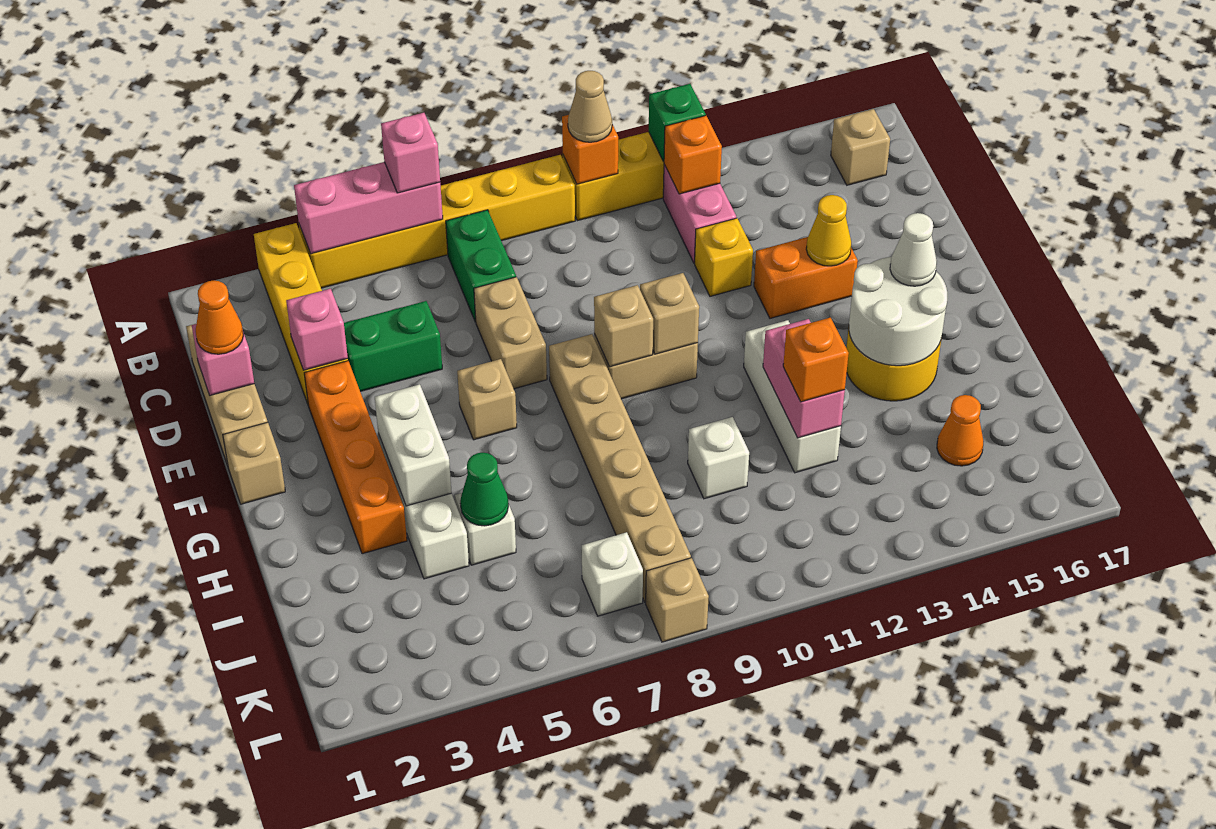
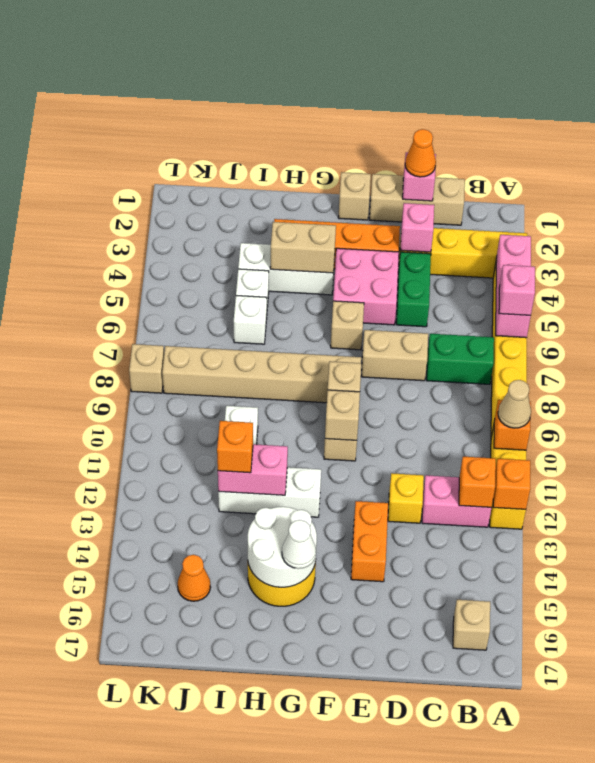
green 1x1 brick [649,84,706,162] -> orange 1x1 brick [493,459,530,509]
none -> pink 2x2 brick [333,248,399,325]
yellow 1x1 cone [806,195,851,266] -> none
white 1x2 brick [375,384,452,506] -> tan 1x2 brick [270,222,336,273]
green 1x1 cone [460,453,508,526] -> none
white 1x1 brick [582,532,643,616] -> white 1x1 brick moved to [234,296,267,344]

